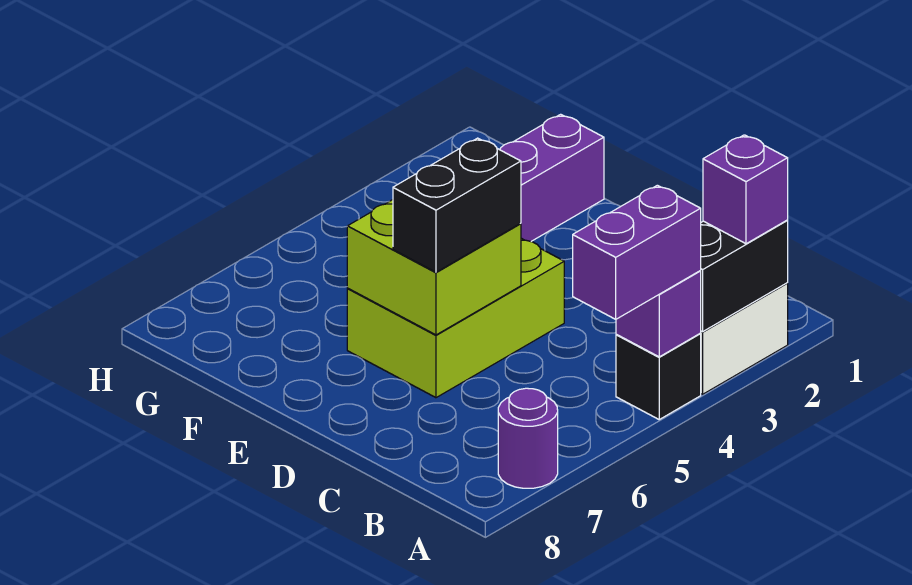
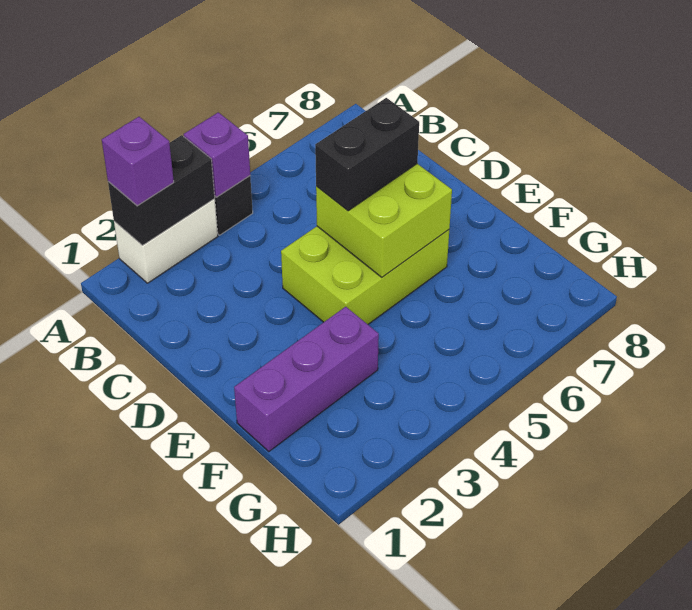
purple 1x2 brick [573,185,701,319] -> none
purple 1x1 round brick [498,388,558,488] -> none

